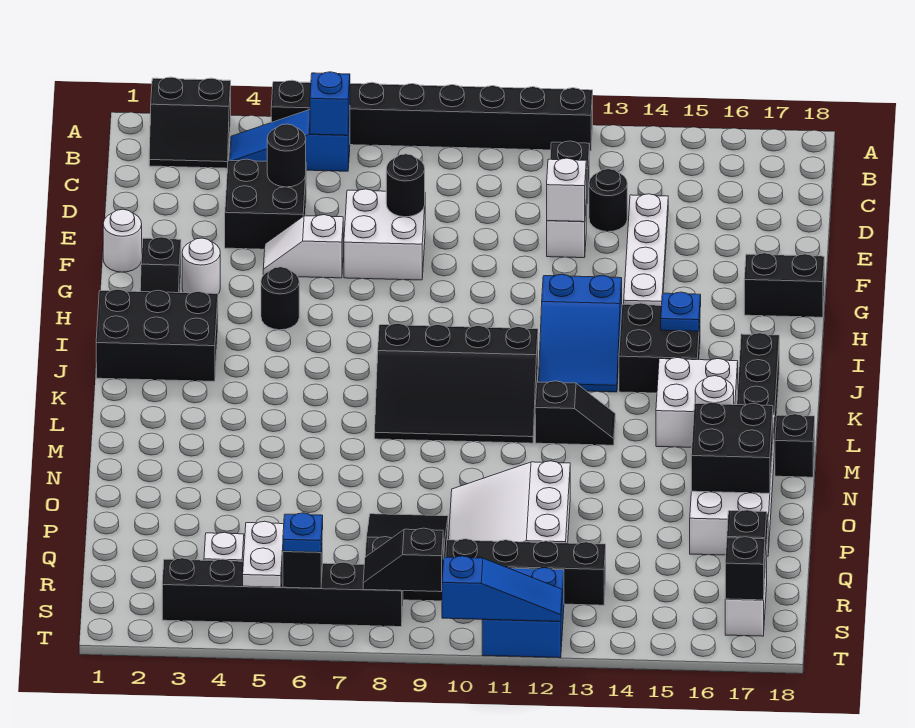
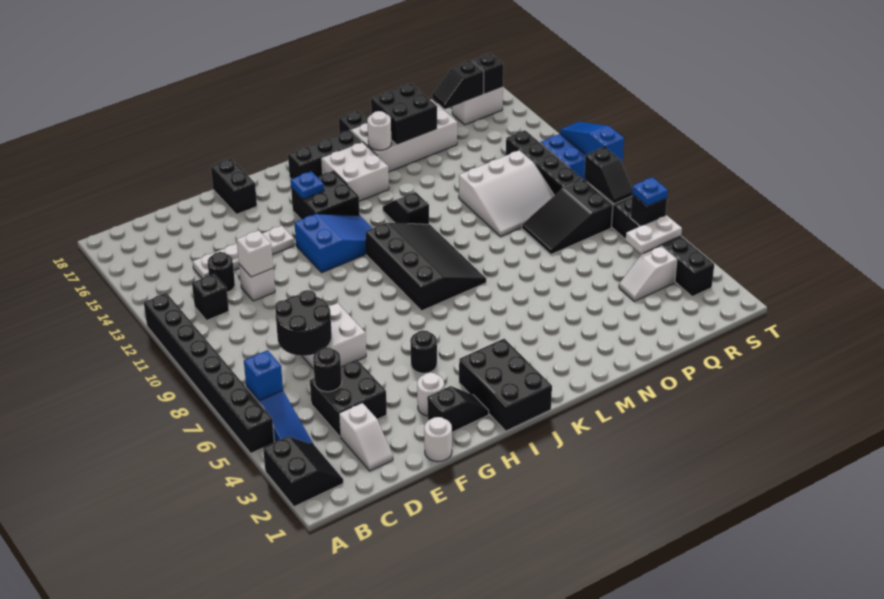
black 1x1 round brick [386,154,425,217] -> black 2x2 round brick [275,290,332,356]
white 1x2 slope [263,215,343,278] -> white 1x2 slope moved to [339,403,393,471]

